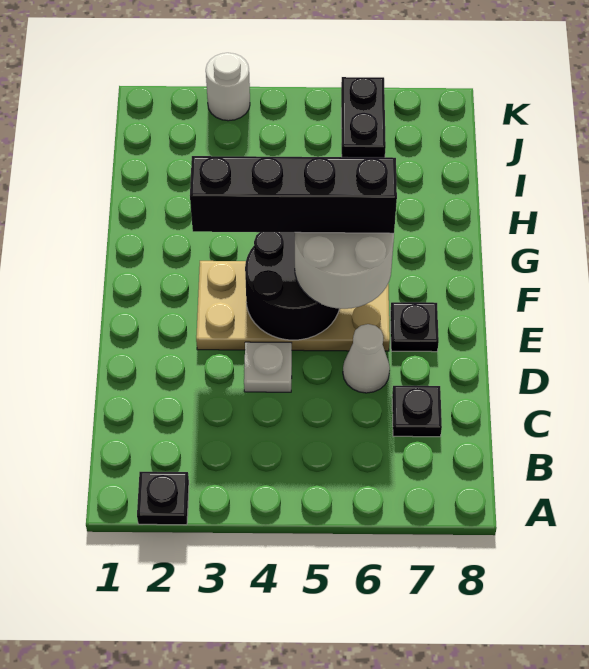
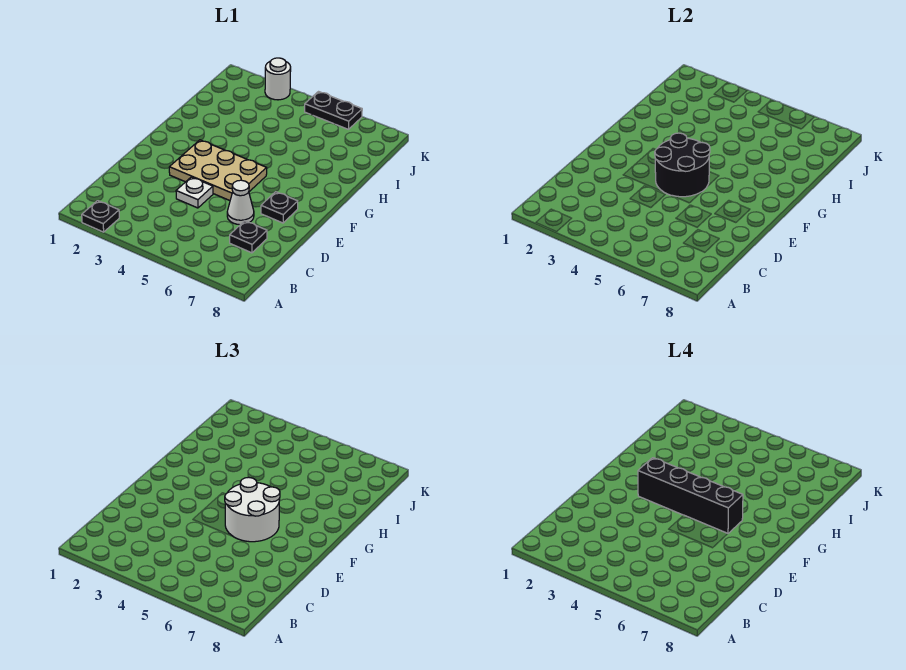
tan 2x4 plate [196,261,390,351] -> tan 2x3 plate [169,140,267,200]
black 1x2 plate [341,77,386,157] -> black 1x2 plate turned to [305,92,362,129]

